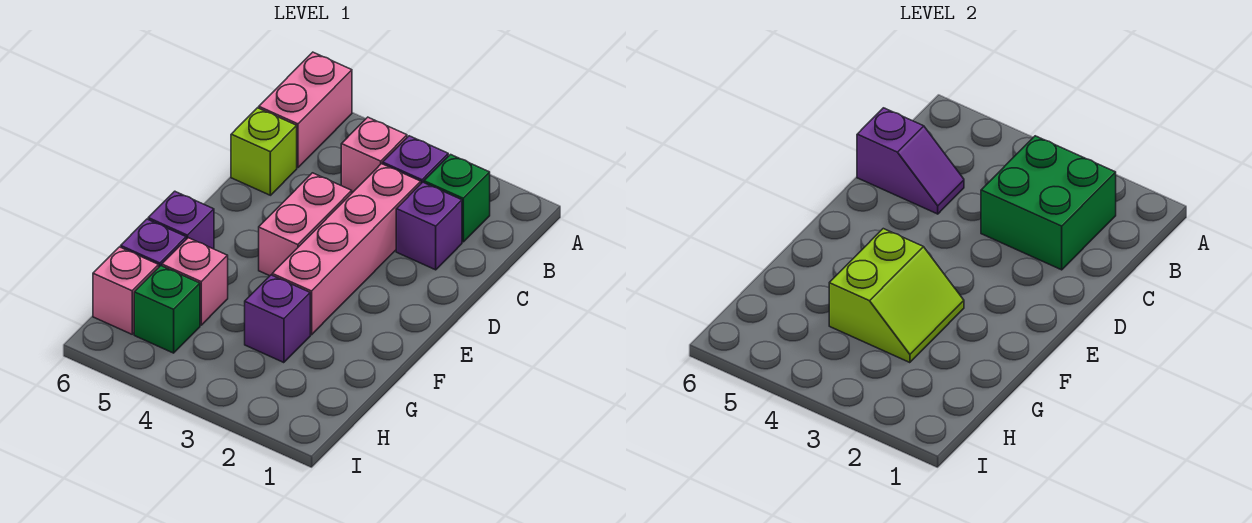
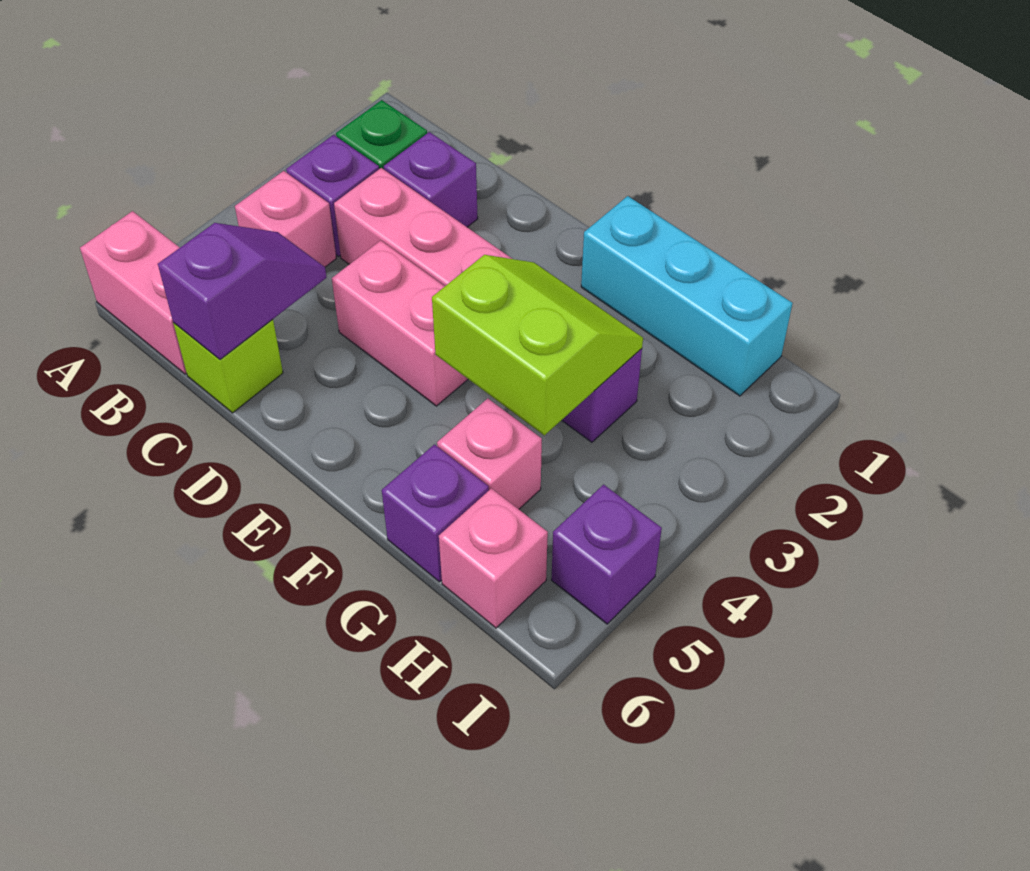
green 2x2 brick [981,136,1116,270] -> none
none -> cyan 1x3 brick [581,196,793,396]
purple 1x1 brick [148,191,214,249] -> purple 1x1 brick moved to [551,485,662,624]
green 1x1 brick [134,266,200,353] -> none

